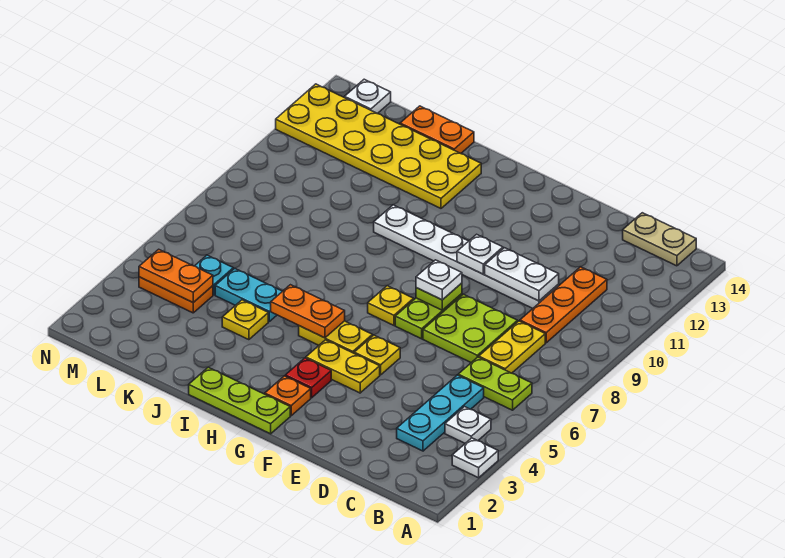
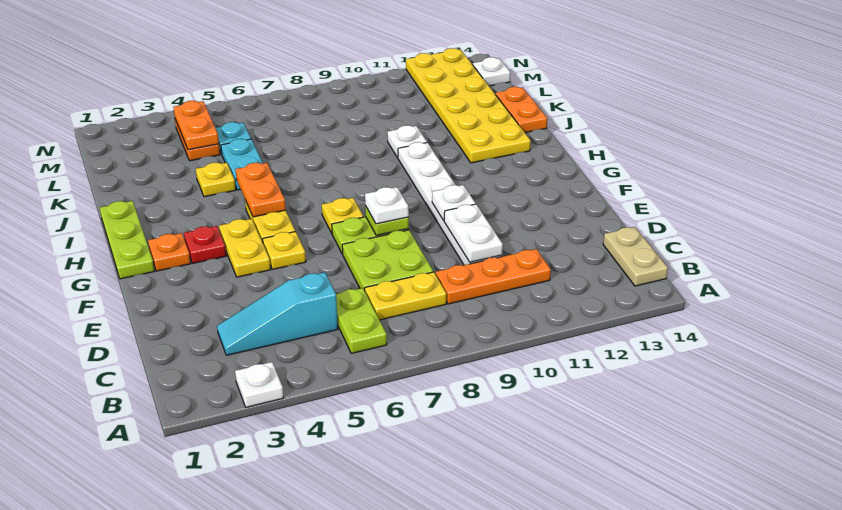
white 1x1 plate [445,407,491,443] -> white 1x1 plate moved to [387,125,427,158]
cyan 1x3 plate [397,375,484,451] -> cyan 1x3 slope [217,272,338,355]

